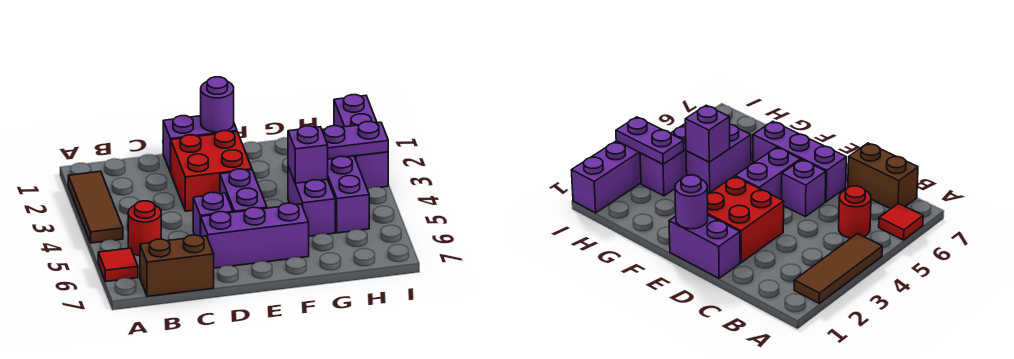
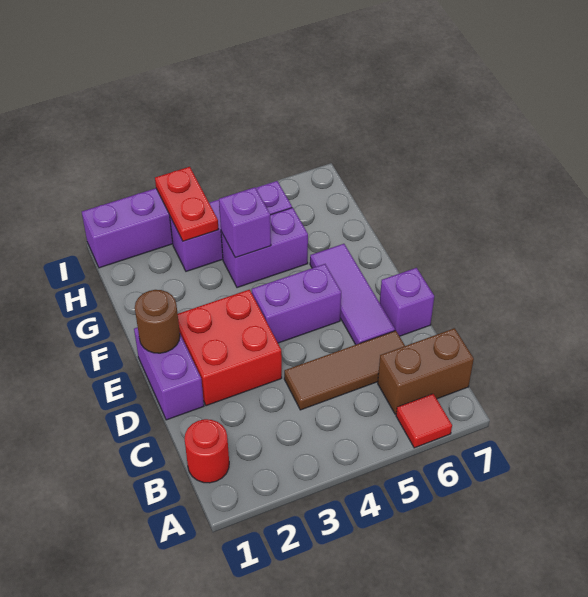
brown 1x3 tile [68,171,123,243] -> brown 1x3 tile moved to [284,331,405,410]
red 1x1 round brick [128,201,161,256] -> red 1x1 round brick moved to [185,419,229,483]
brown 1x2 brick [140,235,214,297] -> brown 1x2 brick turned to [378,328,474,414]
purple 1x1 brick [193,192,233,236] -> purple 1x1 brick moved to [380,268,434,336]
purple 1x3 brick [201,203,309,268] -> purple 1x3 tile [310,244,395,345]
purple 1x1 round brick [201,77,234,132] -> brown 1x1 round brick [135,290,180,353]
purple 1x2 plate [322,122,388,159] -> red 1x2 plate [155,167,219,241]

